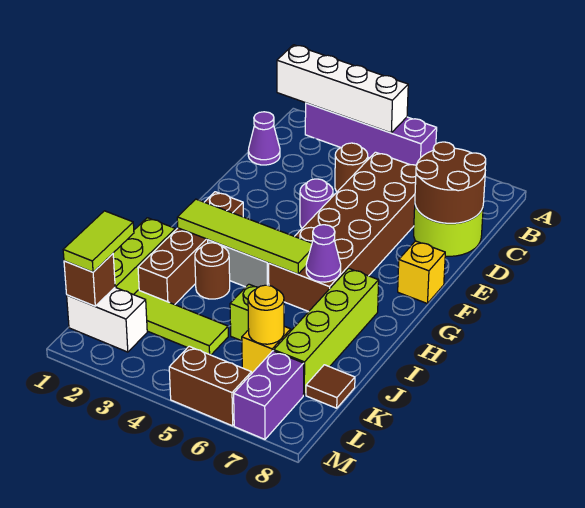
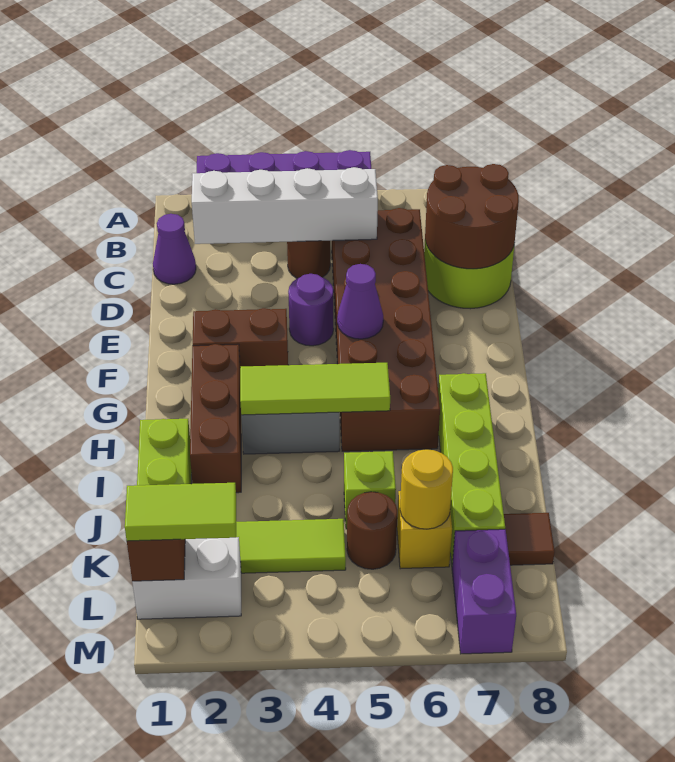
white 1x4 brick [277,45,408,133] -> white 1x4 brick moved to [192,167,378,244]
yellow 1x1 brick [398,241,445,304] -> none
brown 1x4 brick [138,192,243,305] -> brown 1x3 brick [190,344,241,493]
lime 1x4 tile [177,199,312,274] -> lime 1x3 tile [240,363,390,415]
purple 1x1 cone [306,225,341,282] -> purple 1x1 cone moved to [337,264,383,339]
brown 1x1 round brick [195,243,230,299] -> brown 1x1 round brick moved to [347,492,397,569]
lime 1x2 tile [63,211,134,272] -> lime 1x2 tile turned to [125,483,236,541]
brown 1x2 brick [169,346,251,426] -> brown 1x2 brick moved to [193,308,288,367]

